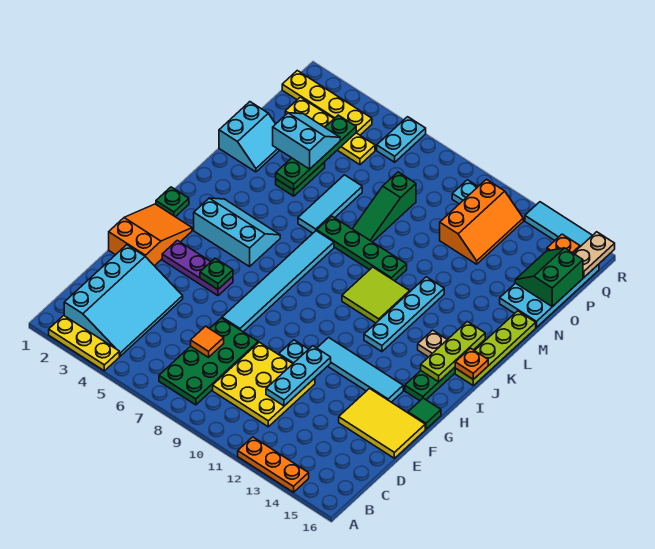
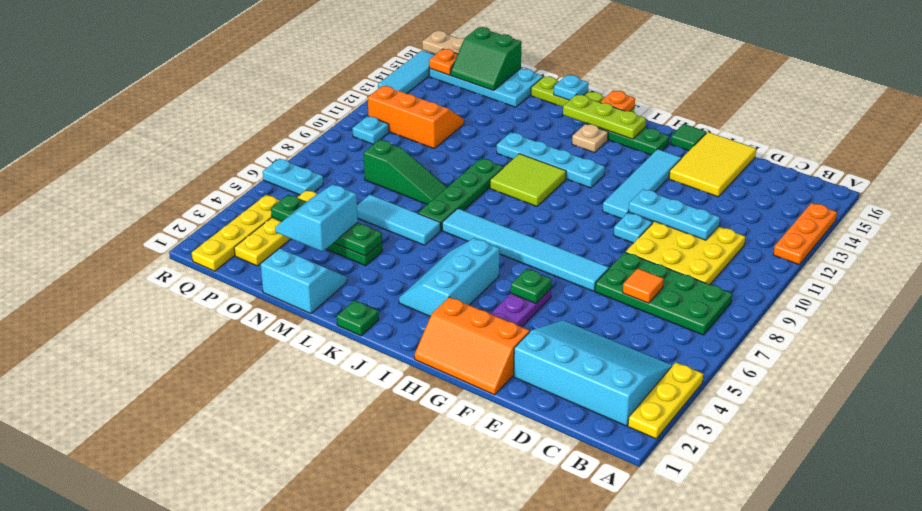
orange 2x3 slope [109,204,192,266] -> orange 2x3 slope turned to [415,297,529,395]
green 1x1 plate [156,187,189,217] -> green 1x1 plate moved to [337,300,379,336]
none -> cyan 1x1 plate [554,75,589,100]

